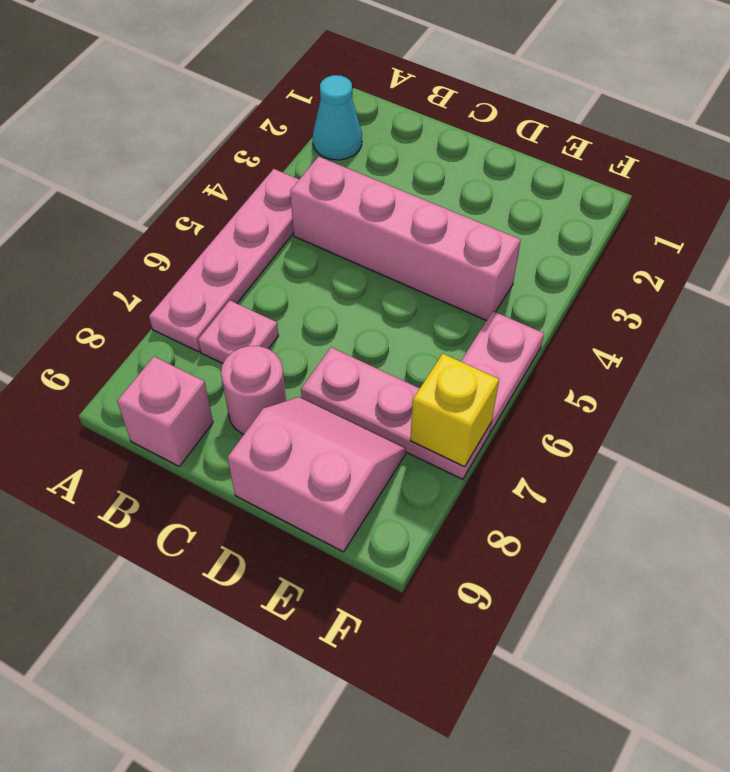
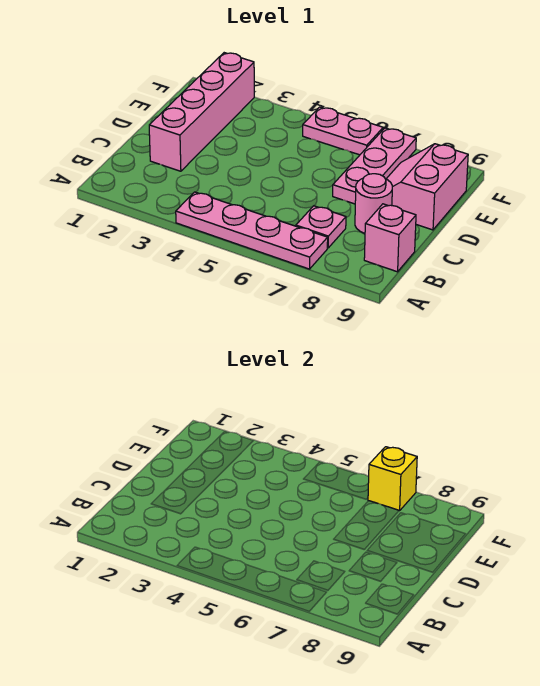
cyan 1x1 cone [313,75,362,160] -> none
pink 1x4 brick [290,157,521,321] -> pink 1x4 brick moved to [149,53,254,171]

